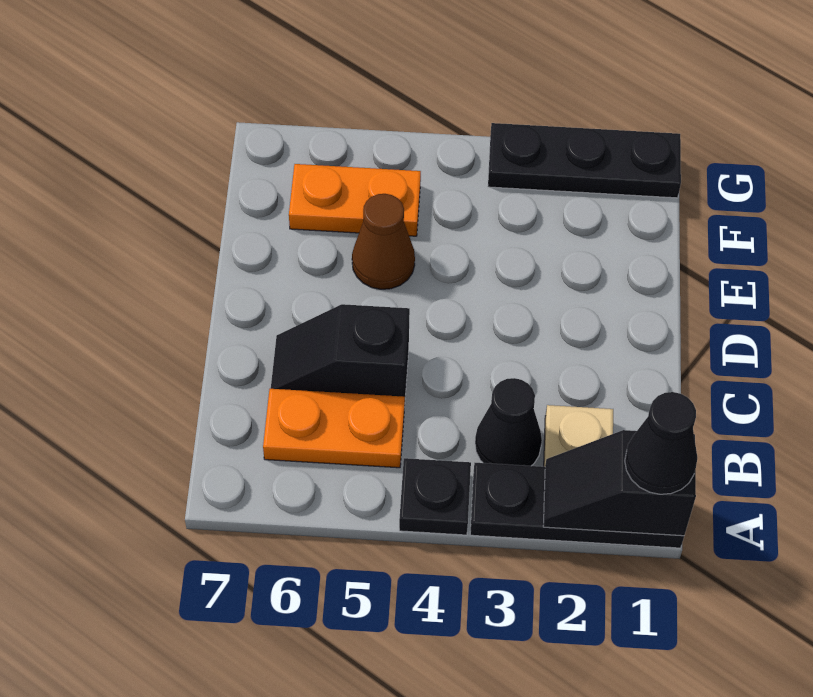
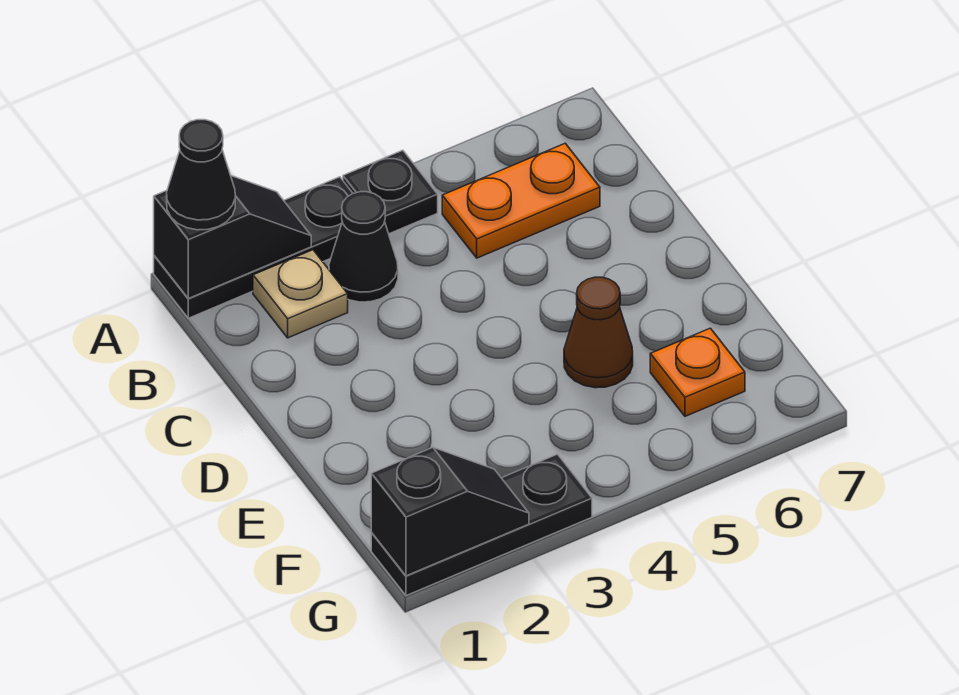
black 1x2 slope [271,304,410,397] -> black 1x2 slope moved to [371,447,529,576]
orange 1x2 plate [289,164,421,236] -> orange 1x1 plate [650,328,745,416]

